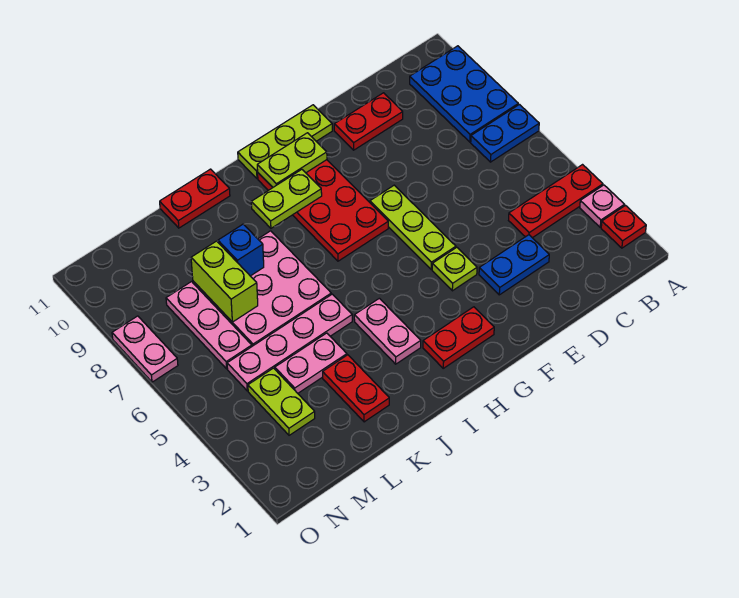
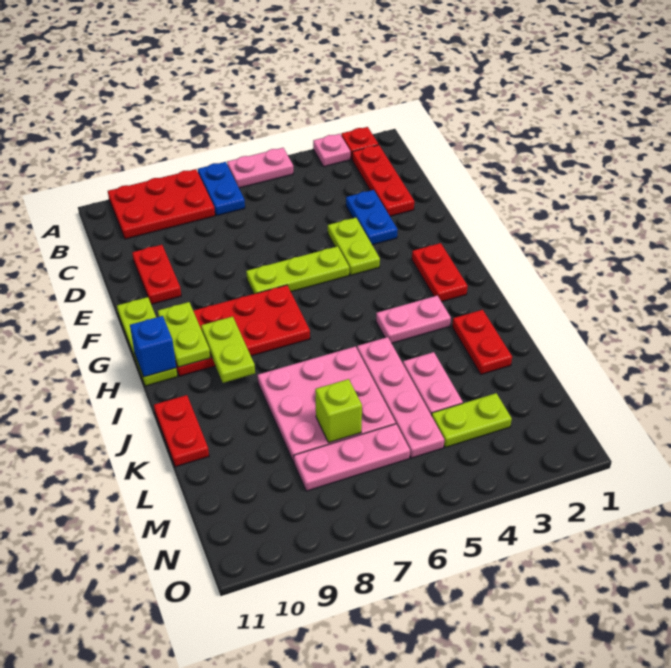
red 1x3 plate [509,165,603,238] -> red 1x3 plate moved to [352,145,414,216]
blue 2x3 plate [410,46,518,142] -> red 2x3 plate [108,169,215,239]
lime 1x1 plate [432,247,477,291] -> lime 1x2 plate [328,218,380,275]
red 1x2 plate [323,355,389,422] -> red 1x2 plate turned to [452,310,512,374]
blue 1x1 brick [218,224,264,276] -> blue 1x1 brick moved to [130,316,176,377]
lime 1x2 brick [191,241,258,322] -> lime 1x1 brick [315,379,362,443]
pink 1x2 plate [112,316,178,382] -> pink 1x2 plate moved to [227,148,293,188]

